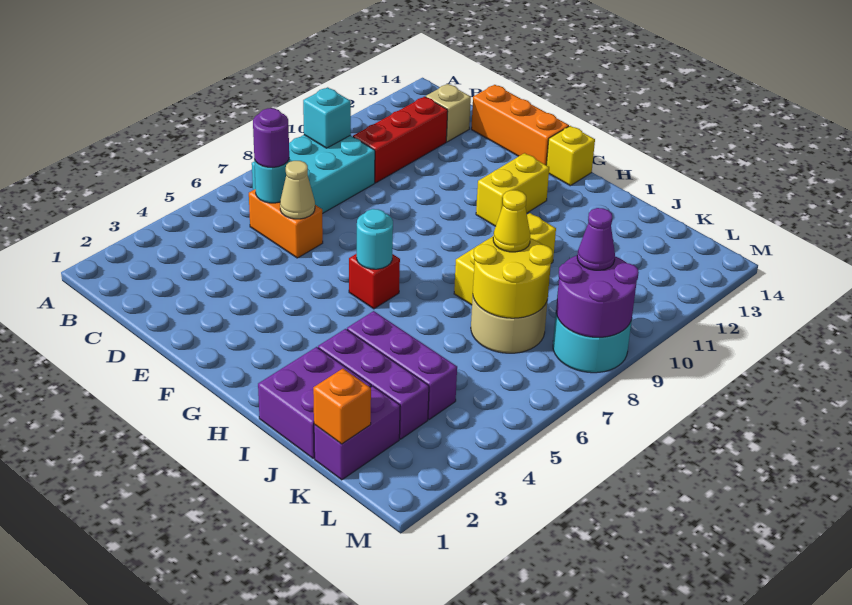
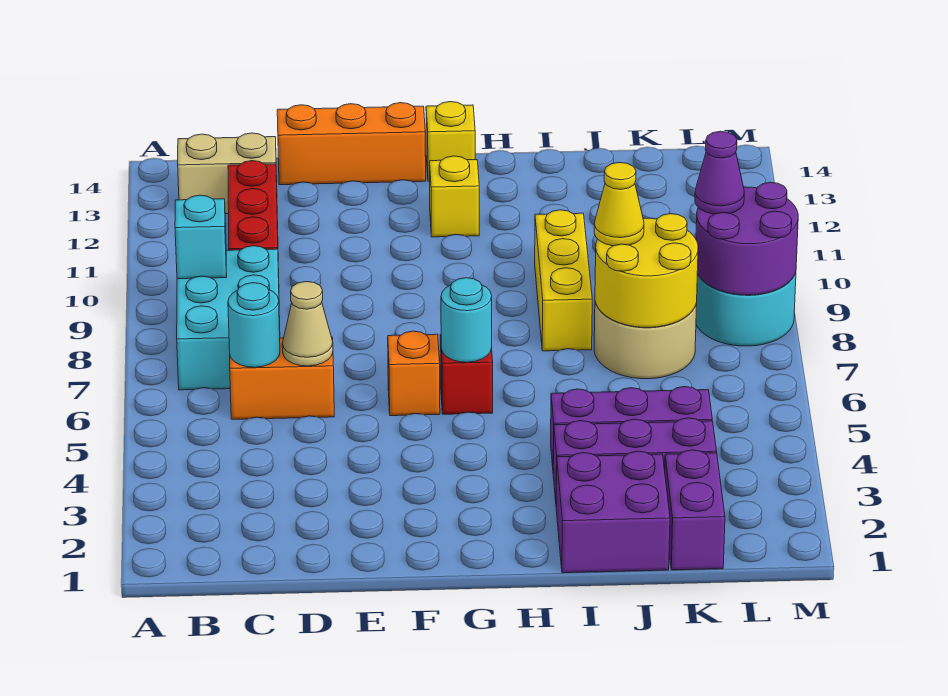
purple 1x1 round brick [253,108,289,167] -> none
tan 1x1 brick [426,84,471,142] -> tan 1x2 brick [178,133,277,214]
yellow 1x2 brick [476,153,549,226] -> yellow 1x1 brick [430,156,479,237]
orange 1x1 brick [313,369,371,444] -> orange 1x1 brick moved to [388,331,440,416]

